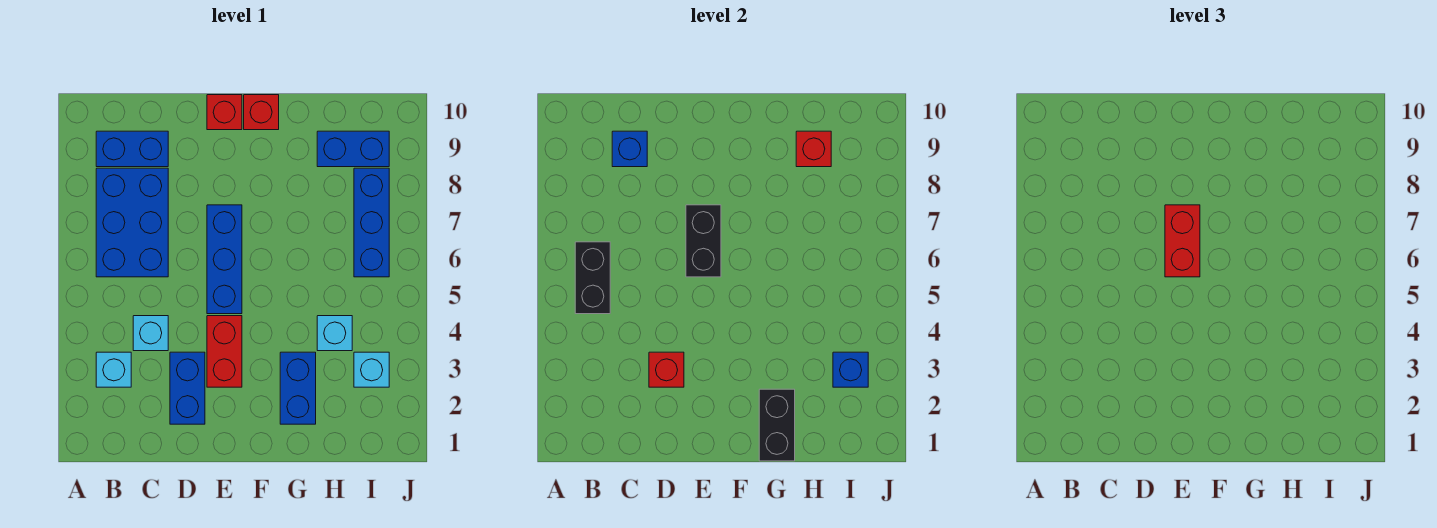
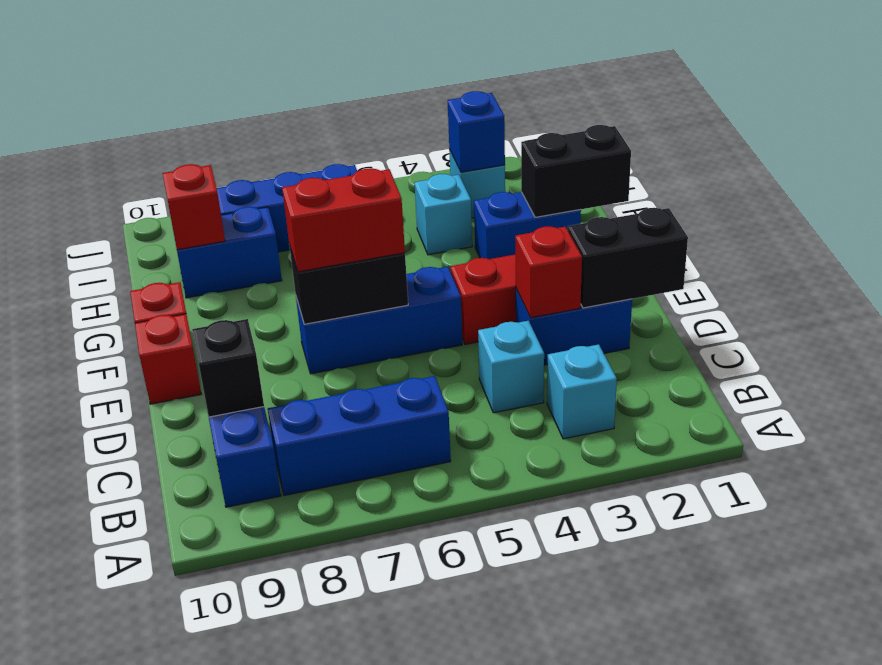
black 1x2 brick [575,242,610,314] -> black 1x2 brick moved to [568,208,688,308]
blue 2x3 brick [96,168,168,277] -> blue 1x3 brick [268,376,451,495]
blue 1x1 brick [612,131,647,167] -> black 1x1 brick [192,319,264,417]
blue 1x2 brick [317,131,389,167] -> blue 1x2 brick turned to [177,207,282,298]

